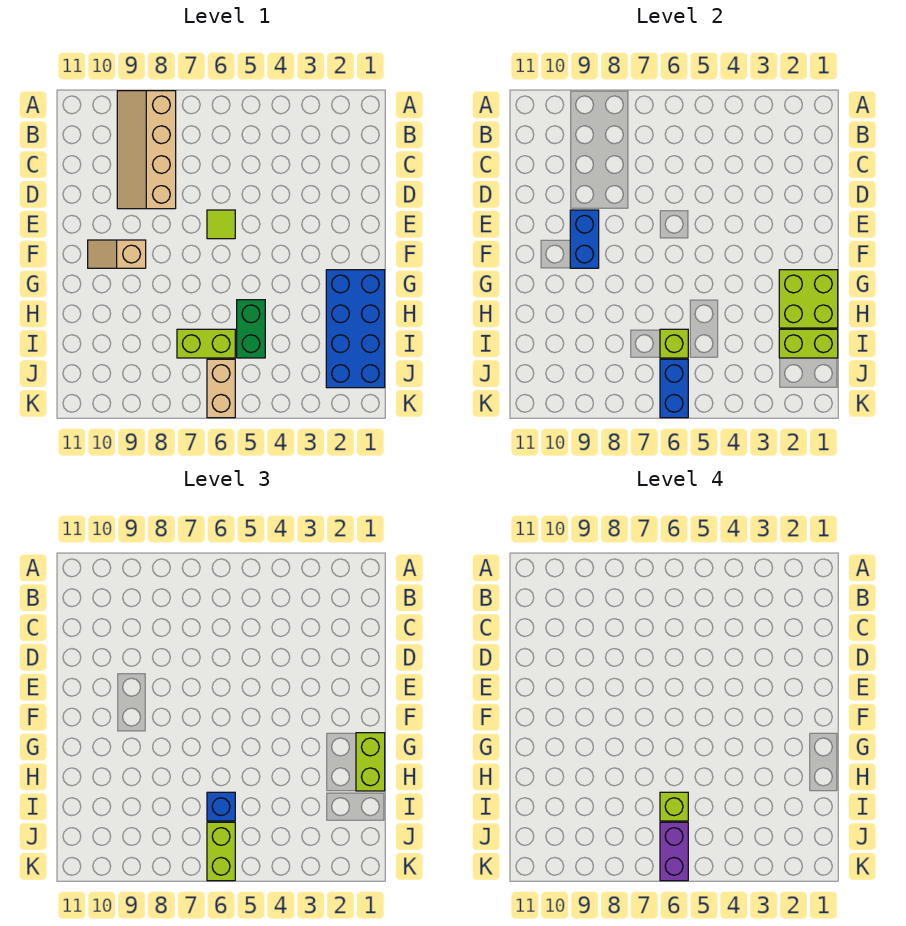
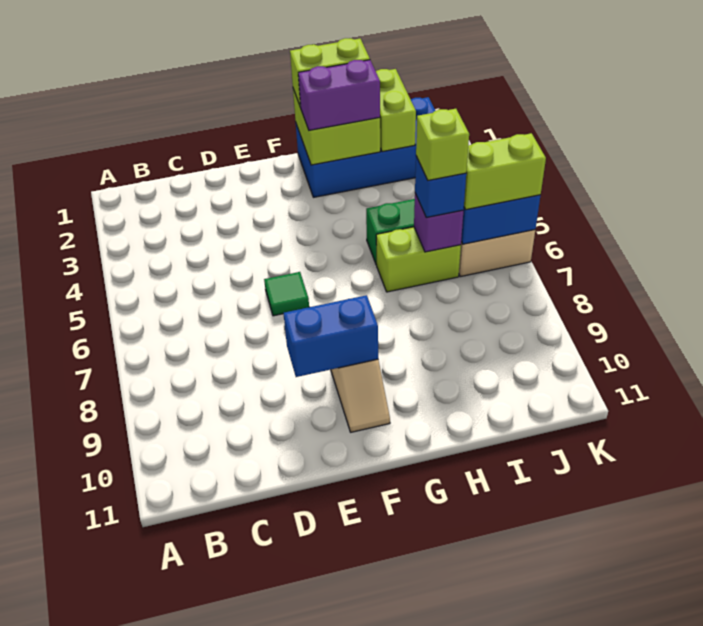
tan 2x4 slope [117,91,176,209] -> none
lime 1x1 tile [207,210,235,239] -> green 1x1 tile [264,272,309,316]
lime 1x2 brick [177,329,235,358] -> lime 1x2 brick turned to [376,227,461,292]
lime 1x1 brick [660,329,688,358] -> purple 1x1 brick [414,194,463,252]
purple 1x2 brick [660,822,688,881] -> purple 1x2 brick moved to [298,60,380,130]

